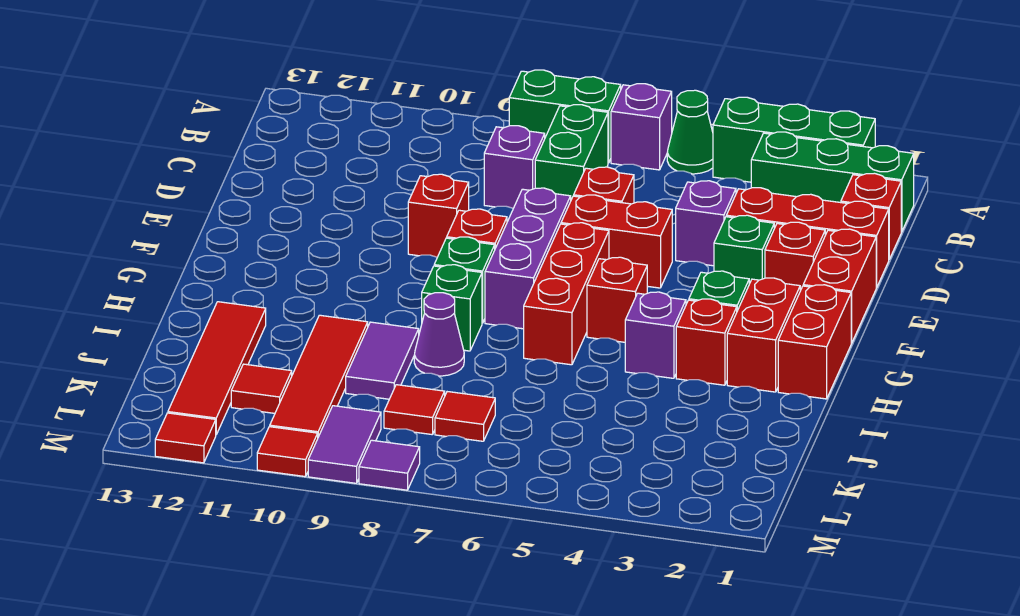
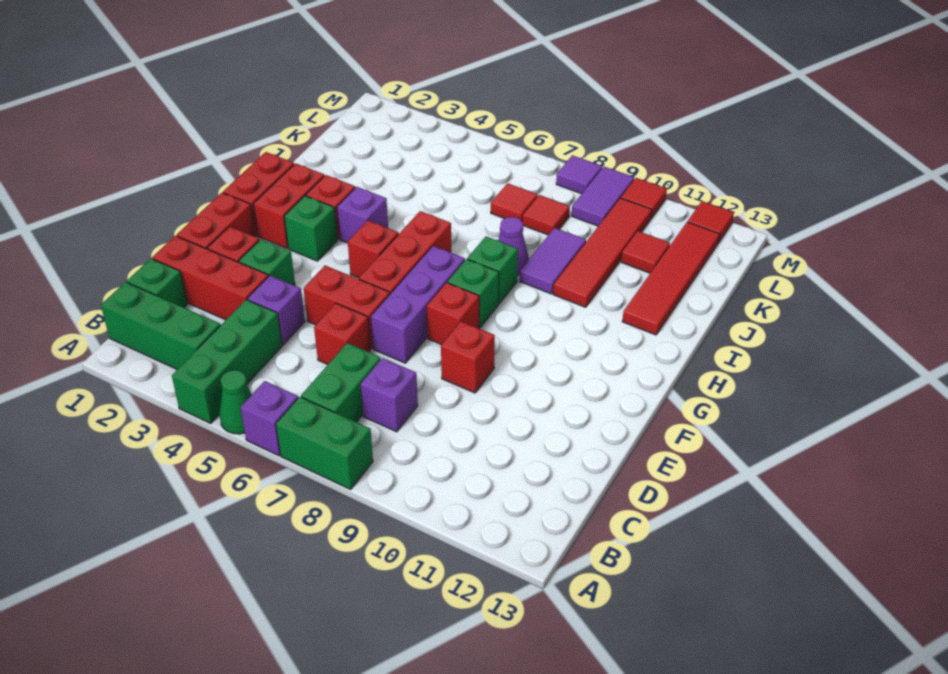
green 1x3 brick [713,97,875,182] -> green 1x3 brick turned to [172,300,282,423]
red 1x1 brick [841,173,901,259] -> green 1x1 brick [127,259,187,307]

